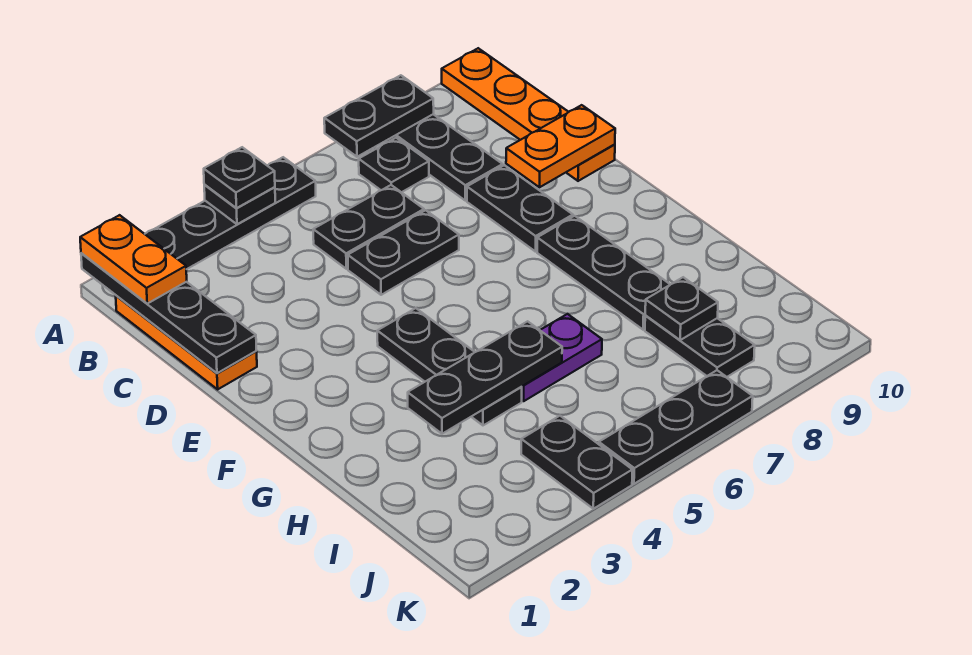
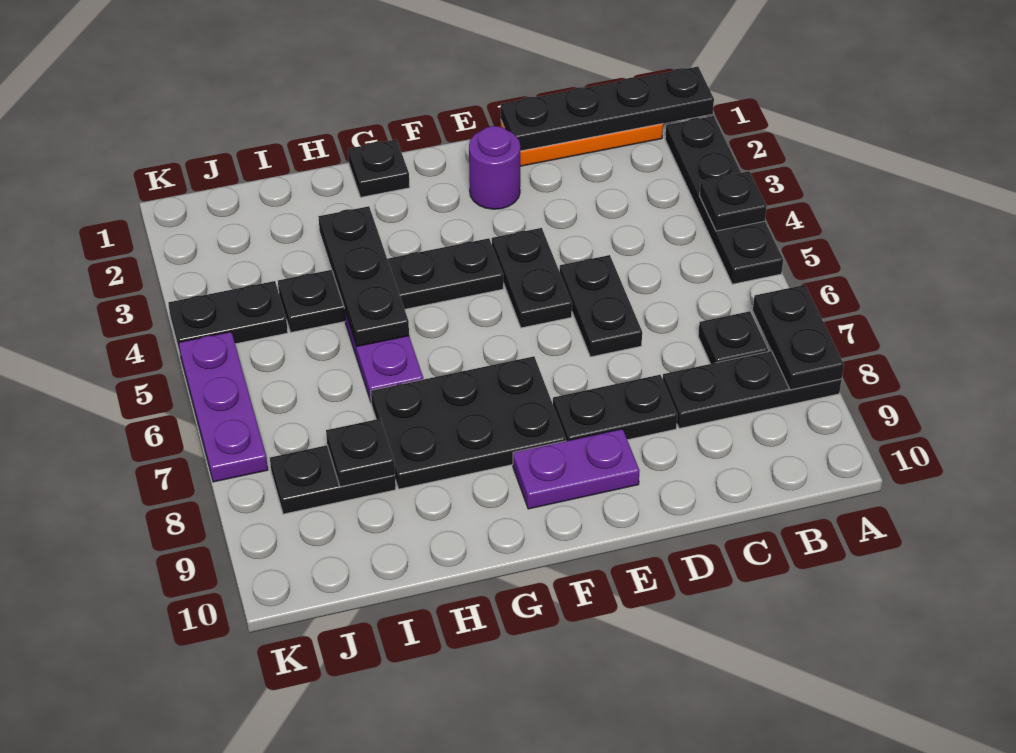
orange 1x2 plate [80,215,187,304] -> none
black 1x1 plate [204,147,275,208] -> black 1x1 plate moved to [348,139,410,197]
orange 1x4 plate [442,48,615,181] -> none
black 1x2 plate [313,185,424,269] -> black 1x2 plate moved to [492,228,572,328]
orange 1x2 plate [506,105,615,187] -> none
none -> purple 1x1 round brick [469,126,520,209]
none -> purple 1x2 plate [513,429,640,509]
black 1x3 plate [377,308,522,425] -> black 1x4 plate [278,238,503,332]
black 1x3 plate [537,216,670,330] -> black 2x3 plate [371,356,566,489]
black 1x3 plate [599,370,753,484] -> purple 1x3 plate [179,332,268,482]

